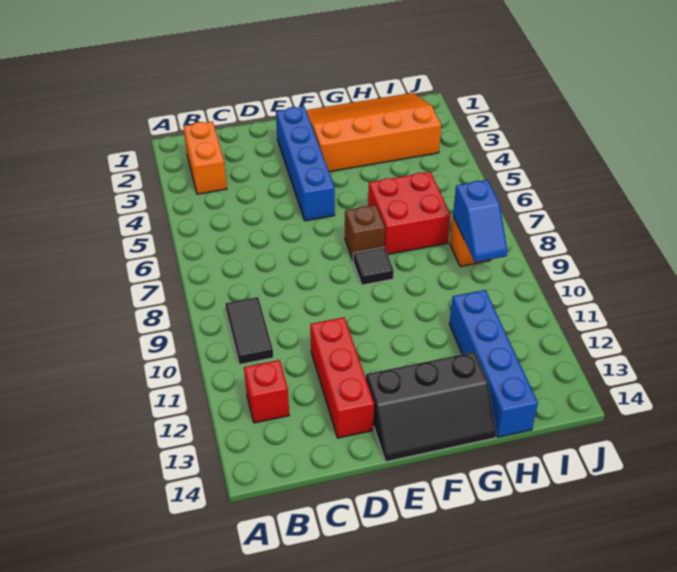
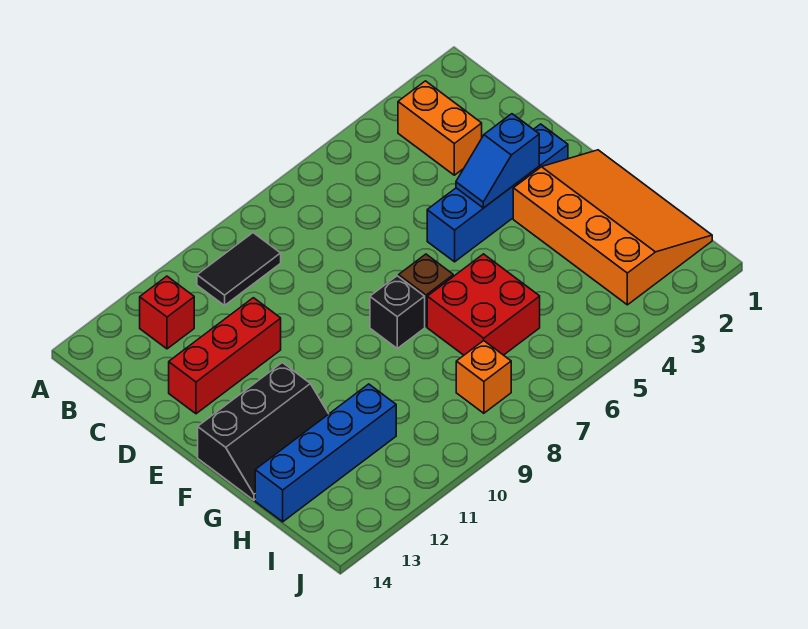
orange 1x2 brick [183,121,227,194] -> orange 1x2 brick turned to [398,81,482,175]
black 2x3 slope [366,352,496,462] -> black 2x3 slope turned to [198,363,328,500]
black 1x1 tile [353,247,394,285] -> black 1x1 brick [370,276,425,348]
blue 1x2 slope [453,180,508,262] -> blue 1x2 slope moved to [456,114,539,208]

